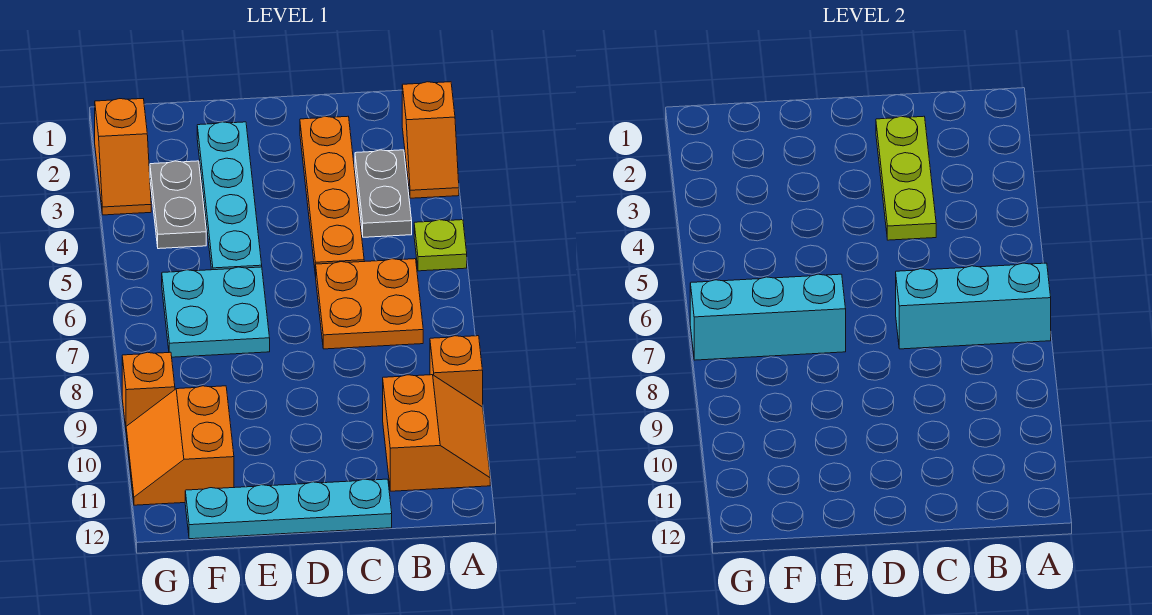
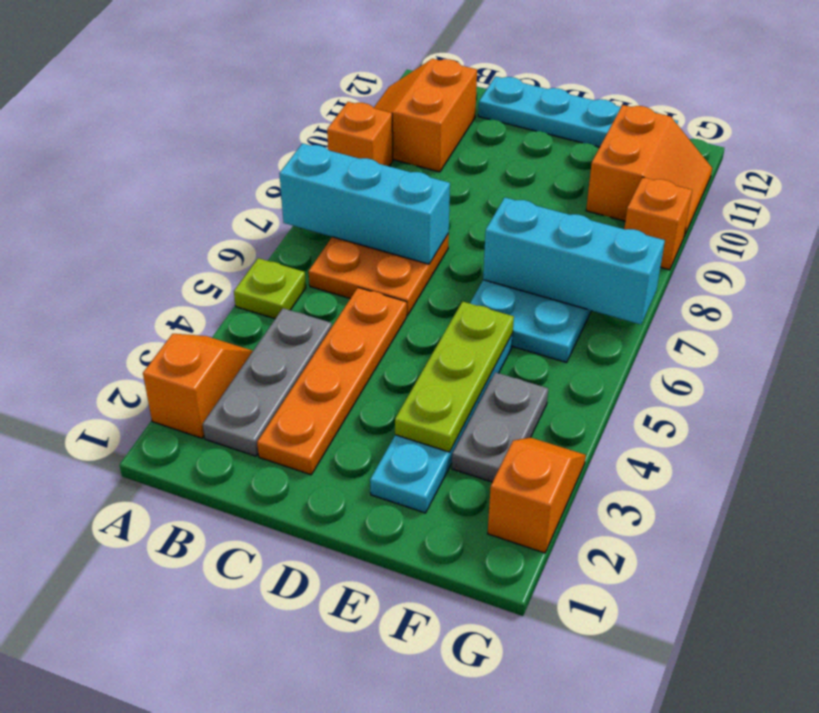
grey 1x2 plate [355,150,412,237] -> grey 1x3 plate [203,308,332,456]
lime 1x3 plate [876,116,936,240] -> lime 1x3 plate moved to [395,302,514,452]

